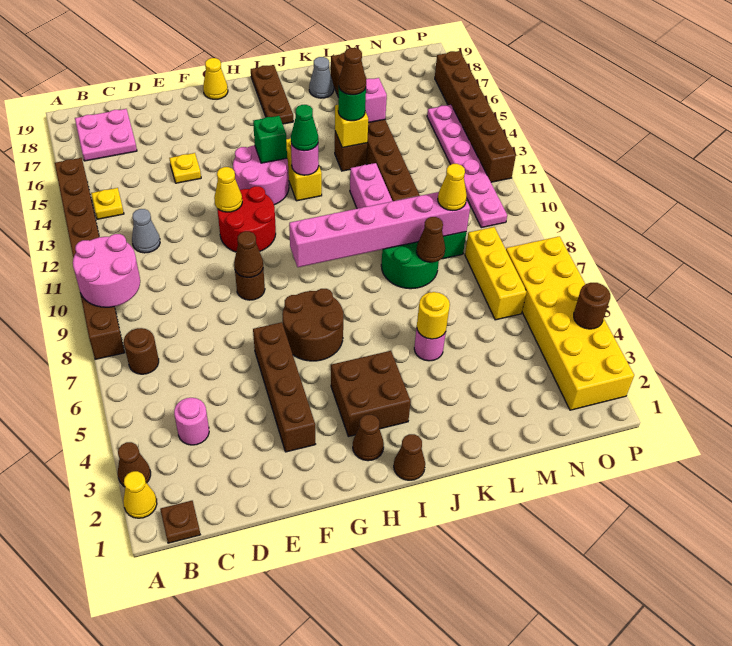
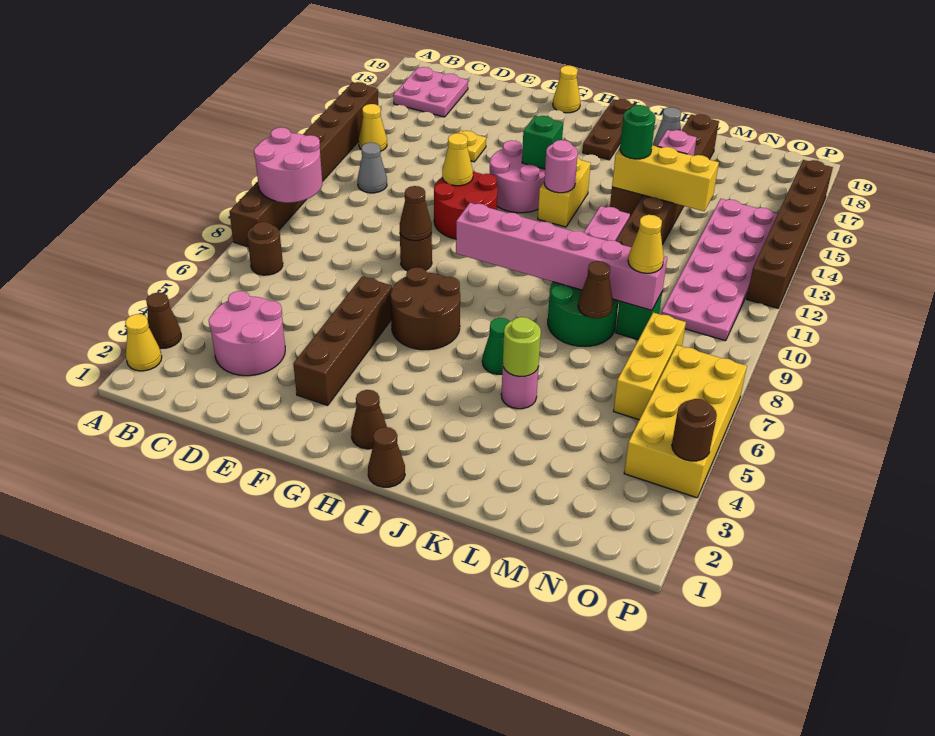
brown 1x1 plate [160,501,200,543] -> none
yellow 1x1 plate [91,188,124,219] -> yellow 1x1 cone [359,104,387,151]
pink 1x1 round brick [174,398,209,445] -> pink 2x2 round brick [209,291,285,376]
brown 2x2 brick [331,351,411,437] -> none
green 1x1 cone [291,105,318,151] -> green 1x1 cone moved to [482,318,510,374]
yellow 1x1 round brick [417,292,450,339] -> lime 1x1 round brick [503,317,541,377]
yellow 1x1 brick [335,105,368,148] -> yellow 1x3 brick [612,145,719,211]
brown 1x1 cone [339,48,366,95] -> none
yellow 2x6 brick [506,236,634,410] -> yellow 2x4 brick [624,345,747,498]
pink 1x6 plate [427,105,507,228] -> pink 2x6 plate [661,199,778,341]

